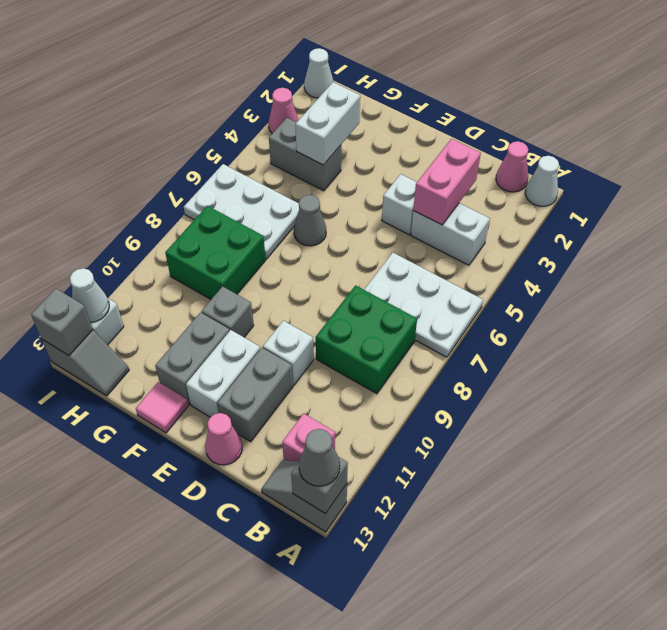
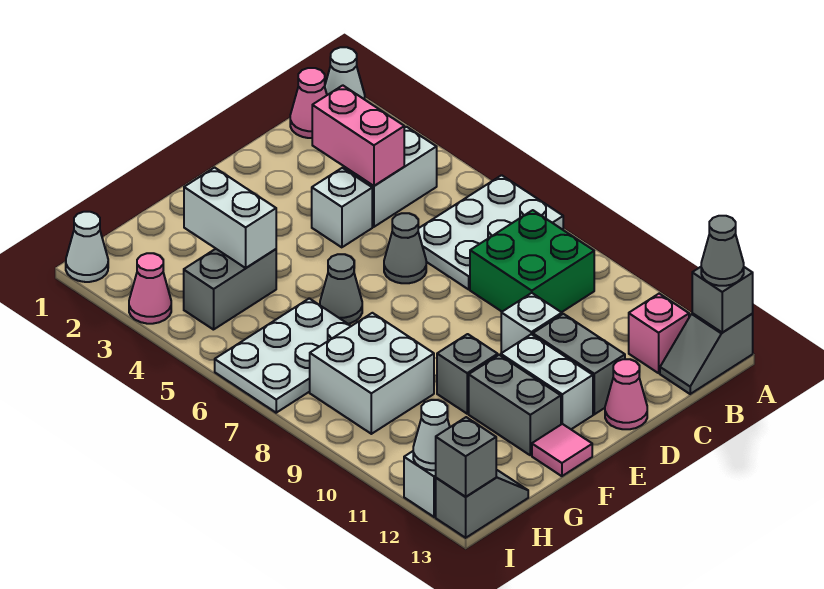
none -> grey 1x1 cone [384,213,426,283]
green 2x2 brick [165,206,266,299] -> white 2x2 brick [310,313,434,434]

